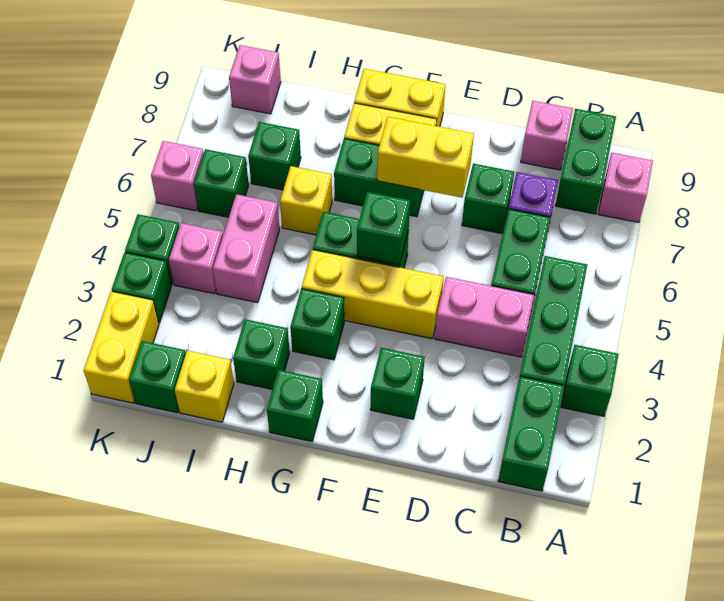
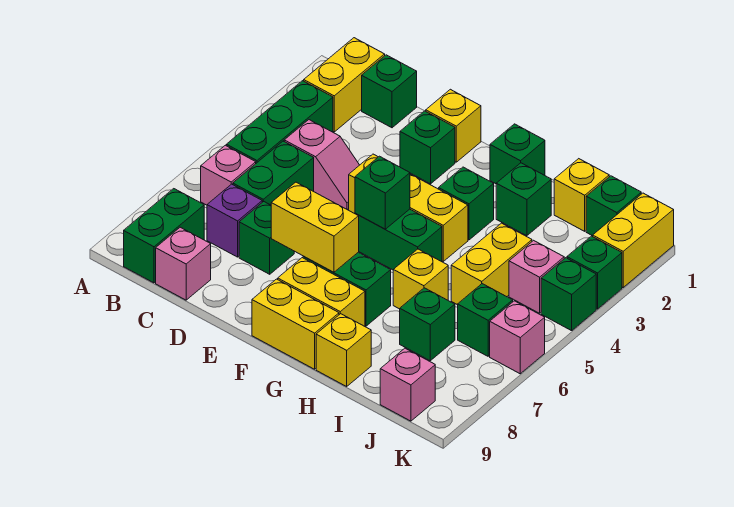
green 1x1 brick [561,345,619,416] -> green 1x1 brick moved to [362,55,417,128]
pink 1x1 brick [598,153,653,223] -> pink 1x1 brick moved to [201,145,256,205]
green 1x2 brick [498,377,564,491] -> yellow 1x2 brick [304,38,385,132]
pink 1x2 brick [435,277,534,357] -> pink 1x2 slope [284,120,359,210]
none -> yellow 1x1 brick [426,89,481,162]
none -> yellow 1x1 brick [316,314,371,386]
pink 1x2 brick [213,194,280,303] -> yellow 1x2 brick [451,223,532,305]

